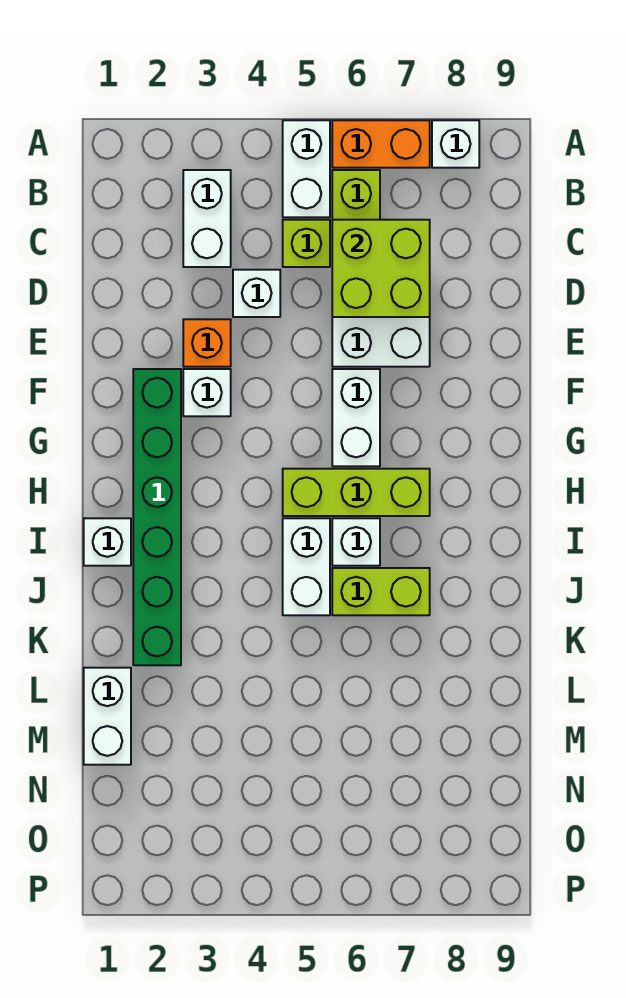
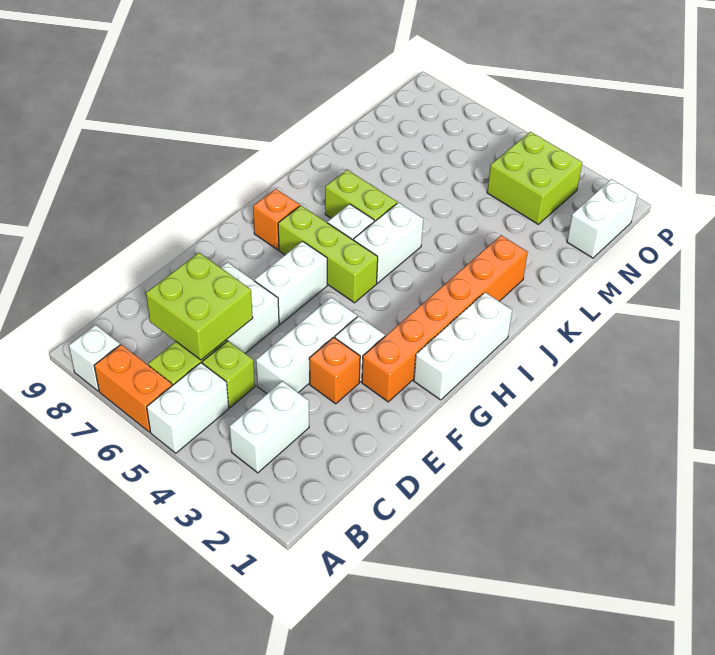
white 1x1 brick [233,270,280,317] -> white 1x3 brick [256,297,357,394]
green 1x6 brick [133,369,181,665] -> orange 1x6 brick [362,235,528,402]
none -> orange 1x1 brick [253,189,300,250]
white 1x1 brick [84,518,131,566] -> white 1x3 brick [414,292,512,400]
white 1x2 brick [84,668,131,765] -> white 1x2 brick moved to [567,179,638,258]
none -> lime 2x2 brick [487,132,582,224]

